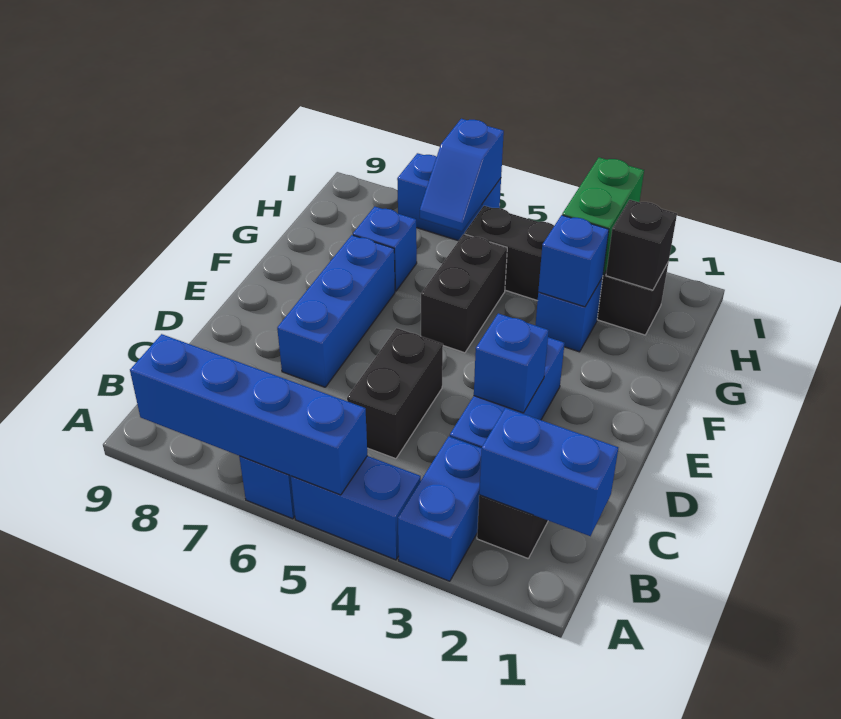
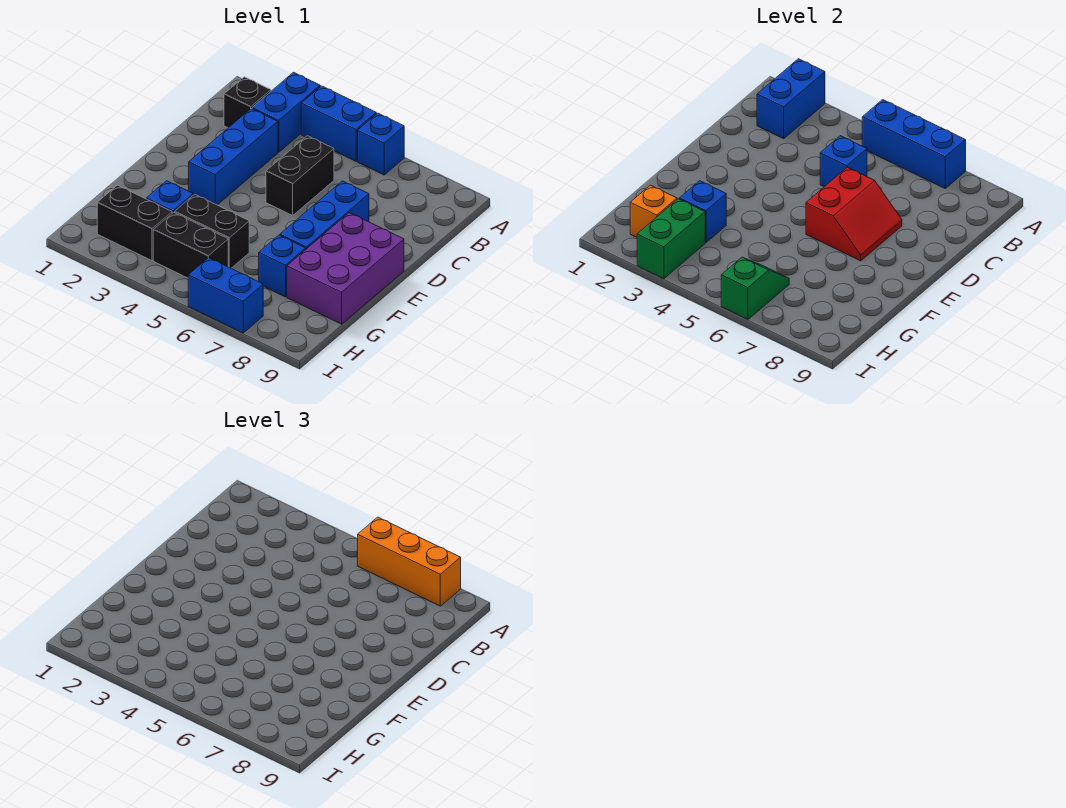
blue 1x4 brick [130,334,368,495] -> blue 1x3 brick [862,100,966,188]
none -> orange 1x3 brick [358,517,461,606]
blue 1x2 brick [479,408,618,536] -> blue 1x2 brick turned to [757,59,825,139]
blue 1x1 brick [474,313,549,413] -> blue 1x1 brick moved to [820,136,867,187]
none -> red 2x2 slope [806,167,902,261]
none -> purple 2x3 brick [287,213,404,324]
black 1x2 brick [421,234,507,353] -> black 1x2 brick turned to [175,194,249,268]
black 1x1 brick [606,200,677,290] -> orange 1x1 brick [630,185,677,237]
blue 1x2 slope [420,119,504,231] -> green 1x2 slope [721,257,789,319]

